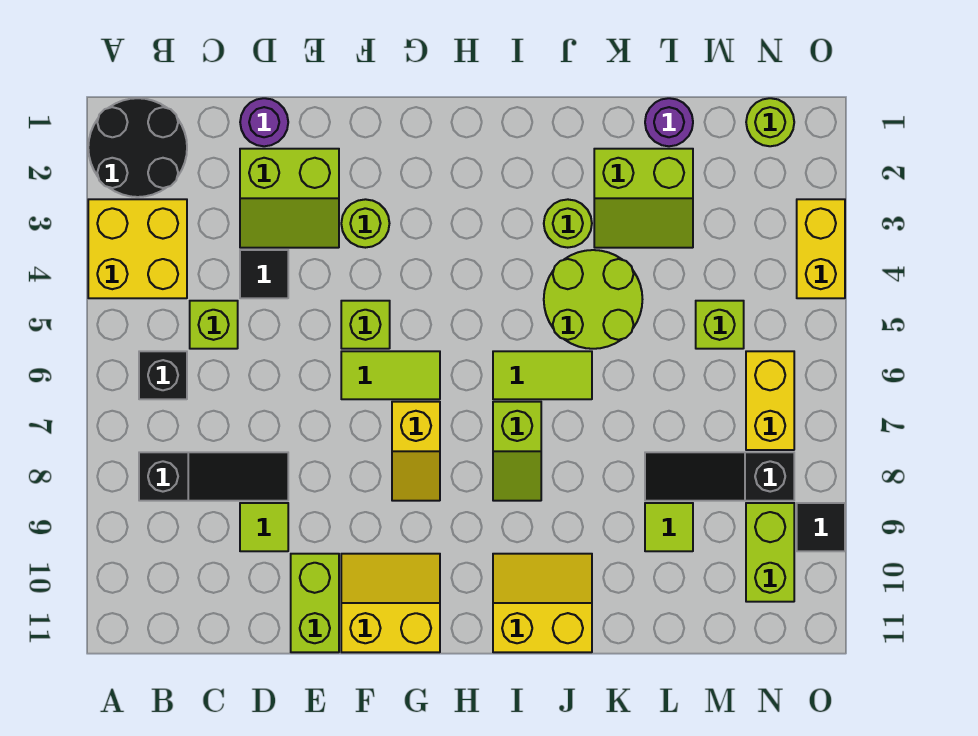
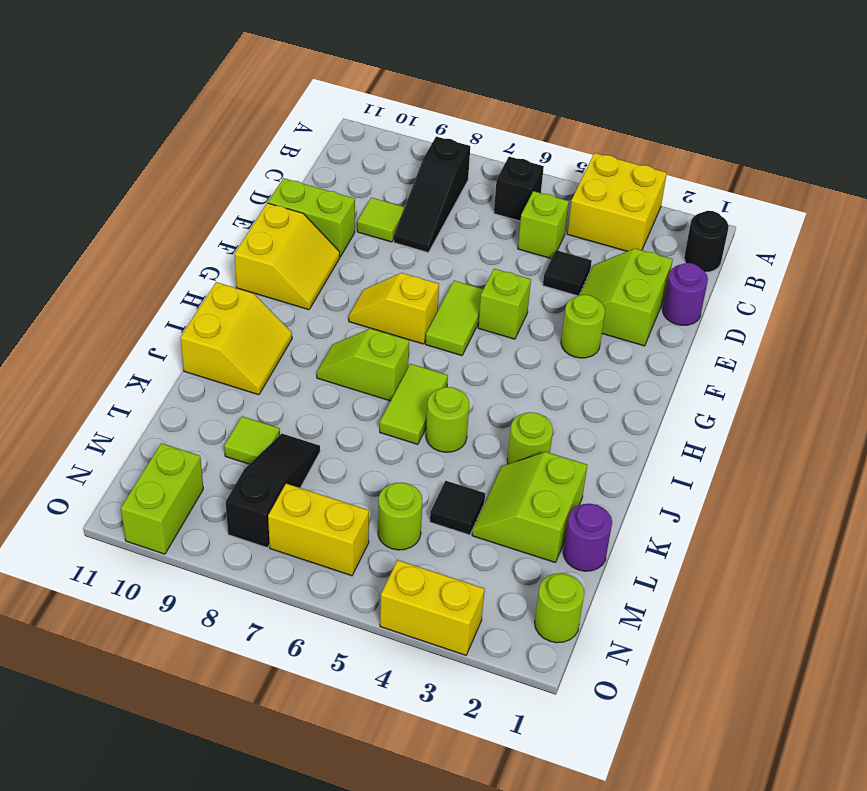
black 2x2 round brick [88,98,187,197] -> black 1x1 round brick [684,211,729,272]
lime 2x2 round brick [544,250,642,349] -> lime 1x1 round brick [426,387,469,452]
lime 1x1 brick [696,301,744,349] -> lime 1x1 round brick [378,482,422,550]
lime 1x2 brick [746,503,794,602] -> lime 1x2 brick turned to [121,443,203,554]
black 1x1 tile [797,503,845,551] -> black 1x1 tile moved to [430,481,485,535]

